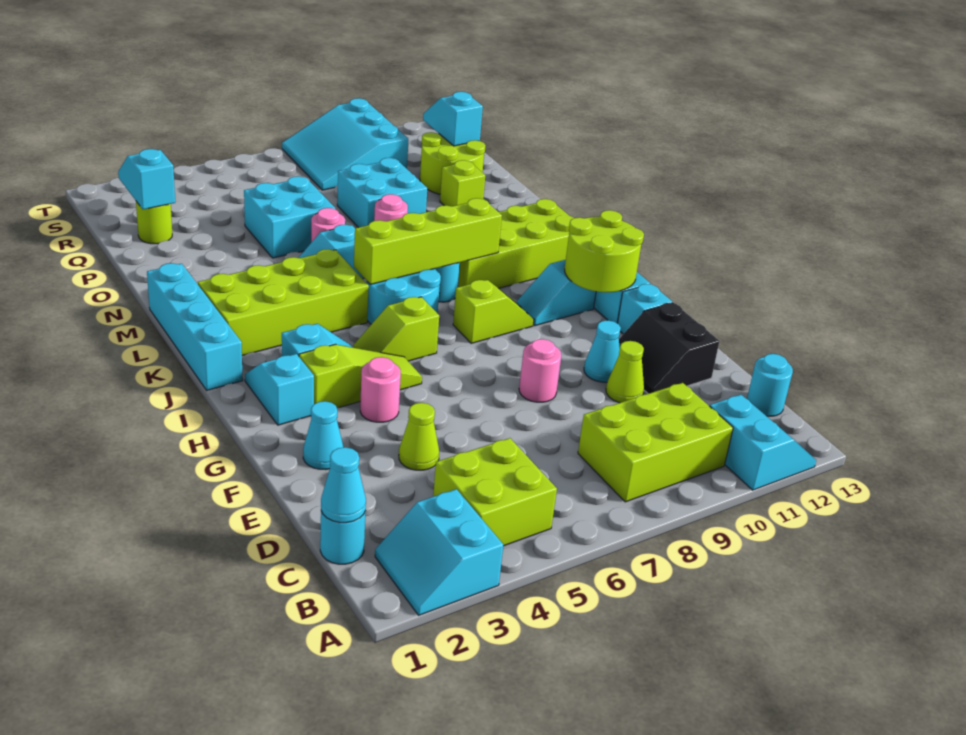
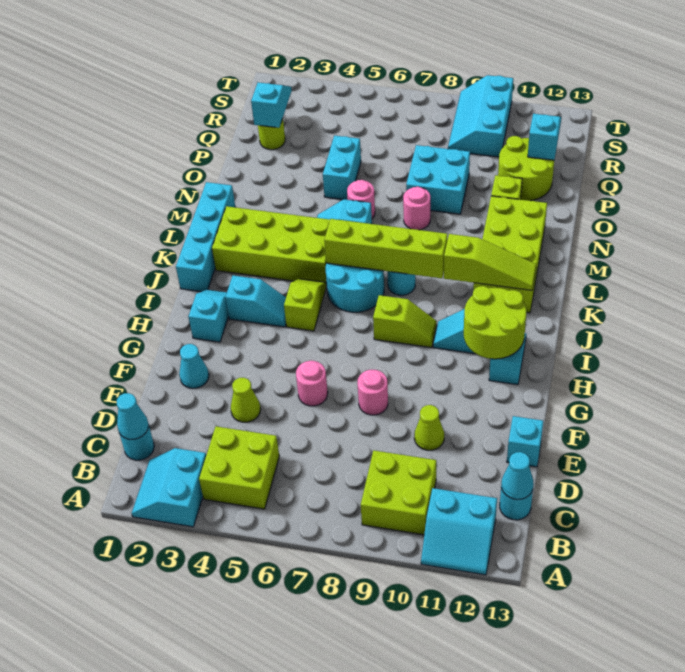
cyan 2x2 slope [710,395,816,490] -> cyan 2x2 slope turned to [421,488,497,575]
lime 2x3 brick [578,383,733,502] -> lime 2x2 brick [361,450,436,535]
black 2x2 slope [619,303,719,394] -> none
cyan 1x1 cone [584,320,621,382] -> cyan 1x1 cone moved to [501,452,534,499]
pink 1x1 round brick [360,357,401,422] -> pink 1x1 round brick moved to [296,361,328,406]
cyan 1x1 brick [618,284,672,334] -> cyan 1x1 brick moved to [507,416,543,467]
lime 1x3 slope [299,344,422,408] -> lime 1x3 slope moved to [444,234,536,290]
lime 1x2 slope [353,297,439,361] -> lime 1x2 slope turned to [284,279,326,331]
lime 2x4 brick [458,199,574,288] -> lime 2x4 brick turned to [473,196,547,313]
cyan 2x2 brick [244,176,335,258] -> cyan 1x2 brick [323,136,361,200]
cyan 3x3 slope [282,98,408,190] -> cyan 2x3 slope [448,75,513,157]

